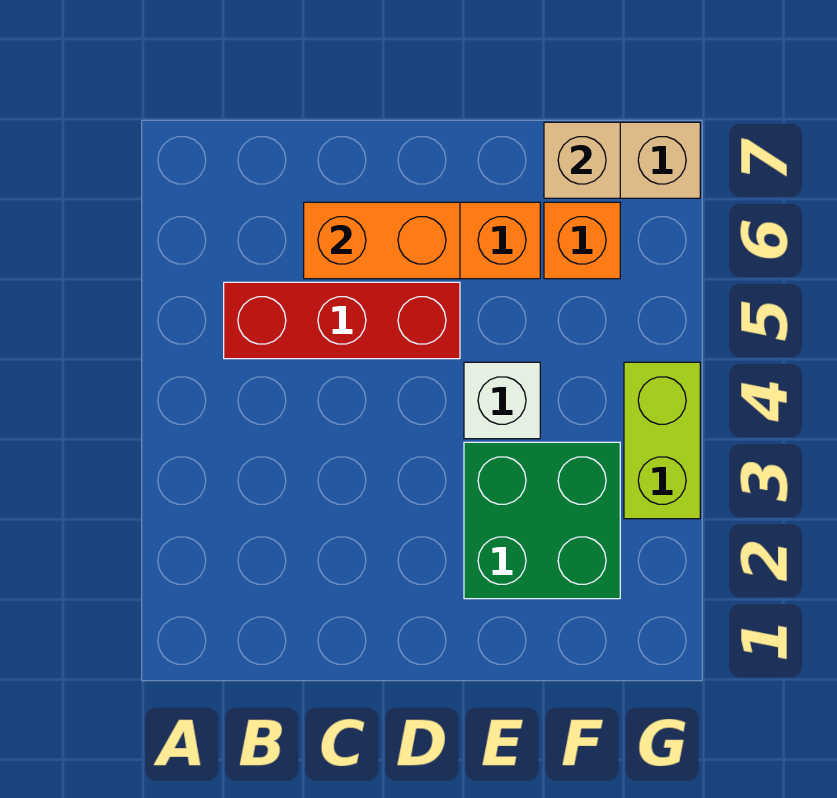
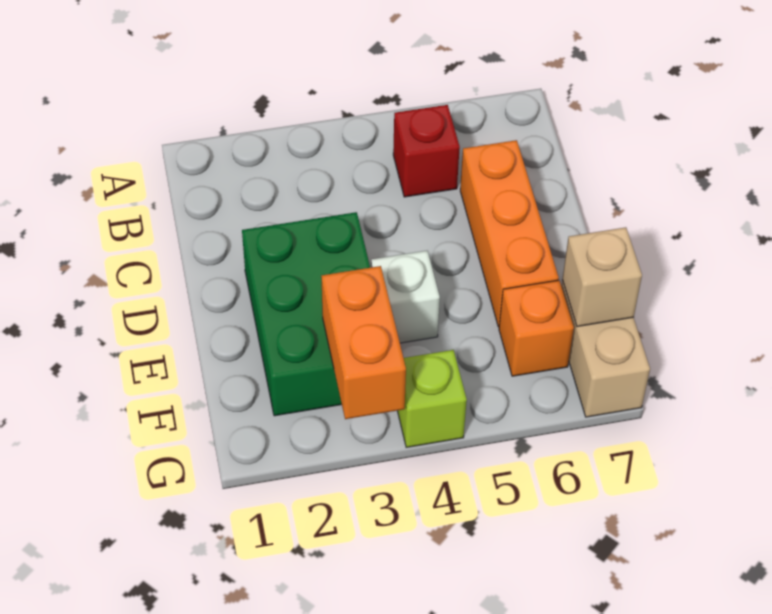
red 1x3 brick [224,282,460,359] -> red 1x1 brick [393,105,460,197]
orange 1x2 brick [304,202,460,279] -> orange 1x2 brick moved to [321,266,406,419]
green 2x2 brick [464,442,620,599] -> green 2x3 brick [242,212,370,416]
lime 1x2 brick [624,362,700,519] -> lime 1x1 brick [398,350,467,447]

